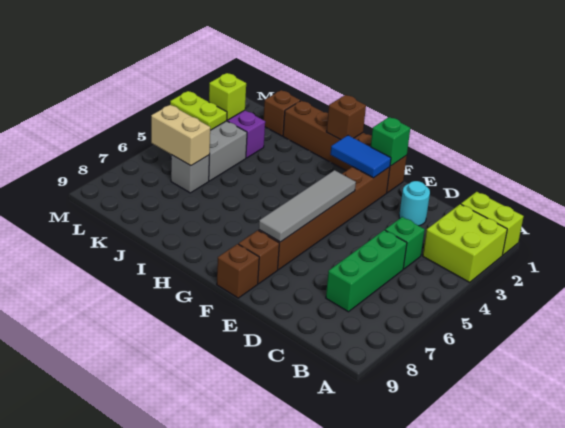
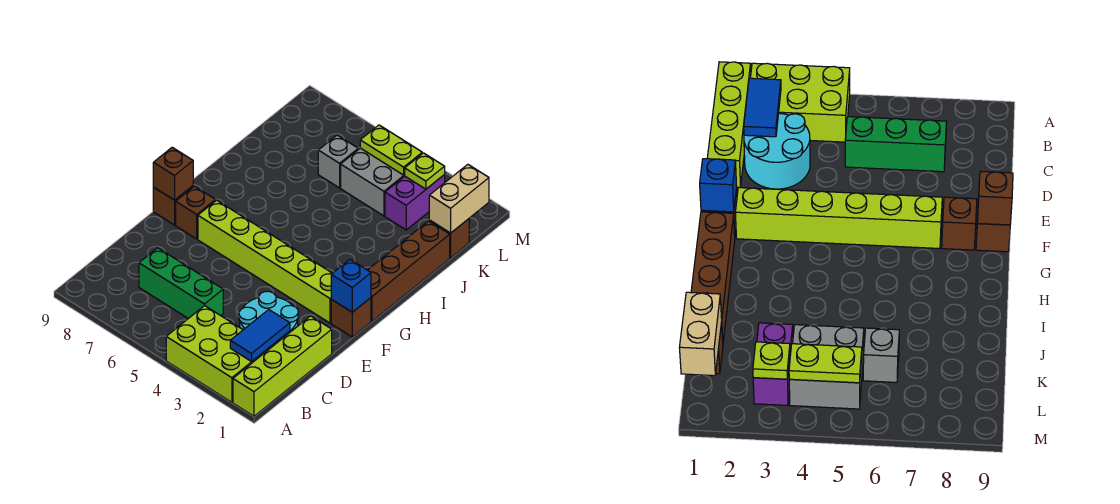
lime 1x2 brick [461,192,524,255] -> lime 1x4 brick [233,316,332,416]
lime 2x2 brick [423,204,507,282] -> lime 2x3 brick [166,306,270,402]
green 1x1 brick [385,217,425,269] -> none
cyan 1x1 round brick [399,181,430,226] -> cyan 2x2 round brick [239,291,298,348]
green 1x1 brick [371,117,410,166] -> blue 1x1 brick [331,260,371,312]
brown 1x6 brick [259,167,390,270] -> lime 1x6 brick [198,200,332,323]
blue 1x2 tile [330,135,391,178] -> blue 1x2 tile moved to [230,310,290,361]
grey 1x4 tile [259,170,356,242] -> none
brown 1x1 brick [327,95,366,140] -> brown 1x1 brick moved to [153,147,193,200]
tan 1x2 brick [151,105,210,166] -> tan 1x2 brick moved to [429,164,489,233]
lime 1x1 brick [209,73,246,120] -> lime 1x1 plate [405,153,445,189]
lime 1x2 plate [170,91,227,130] -> lime 1x2 plate turned to [360,125,422,175]

